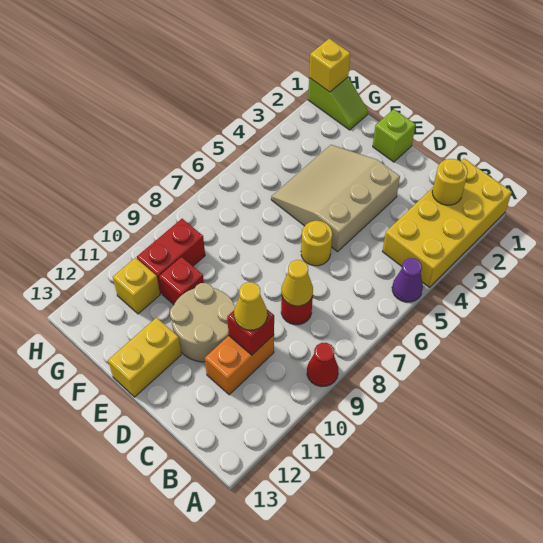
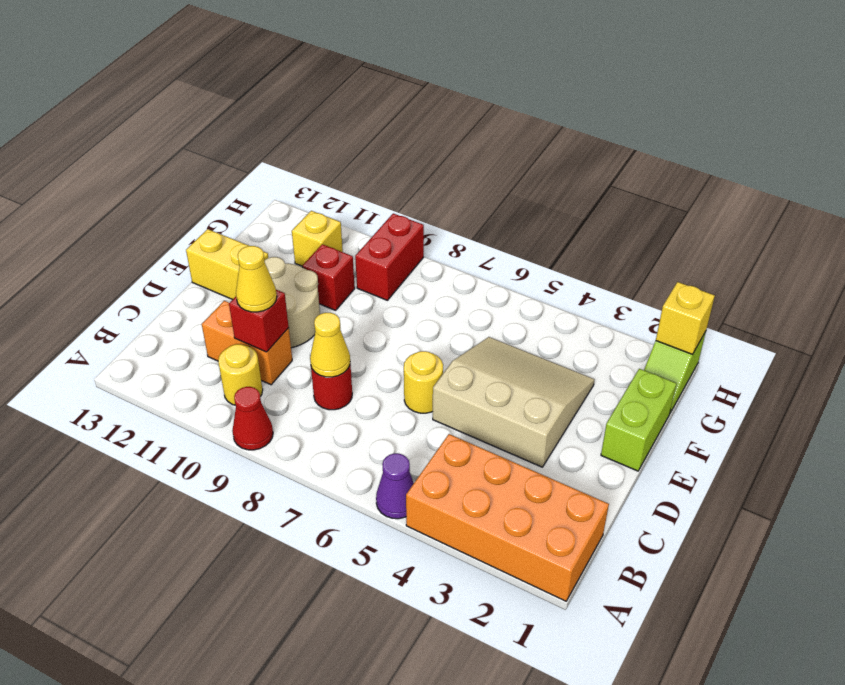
yellow 2x4 brick [382,159,512,287] -> orange 2x4 brick [406,434,609,601]
yellow 1x1 round brick [432,159,468,205] -> yellow 1x1 round brick moved to [218,344,263,405]
lime 1x1 brick [373,109,416,162] -> lime 1x2 brick [601,369,676,471]
red 1x2 brick [137,219,205,294] -> red 1x2 brick turned to [355,213,424,300]

